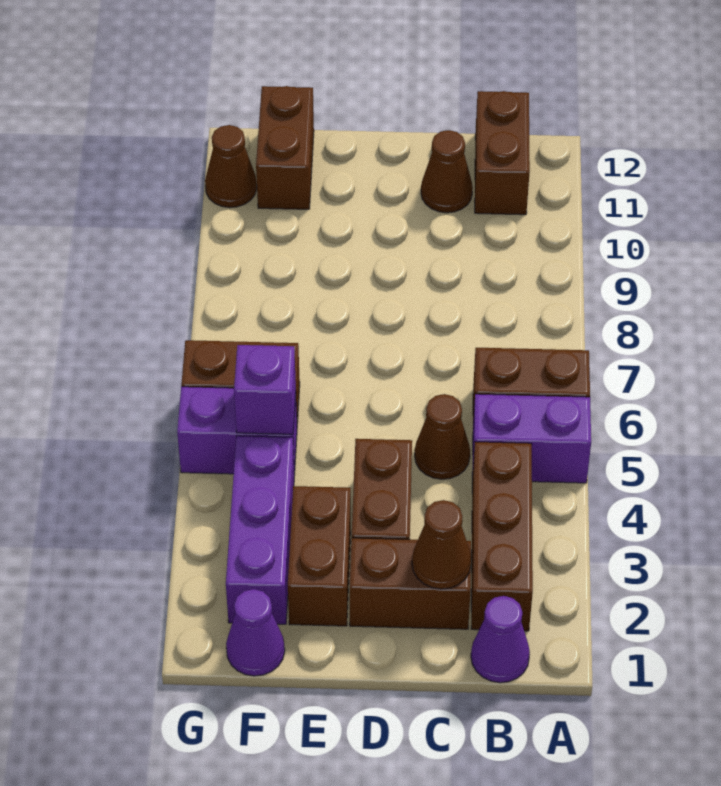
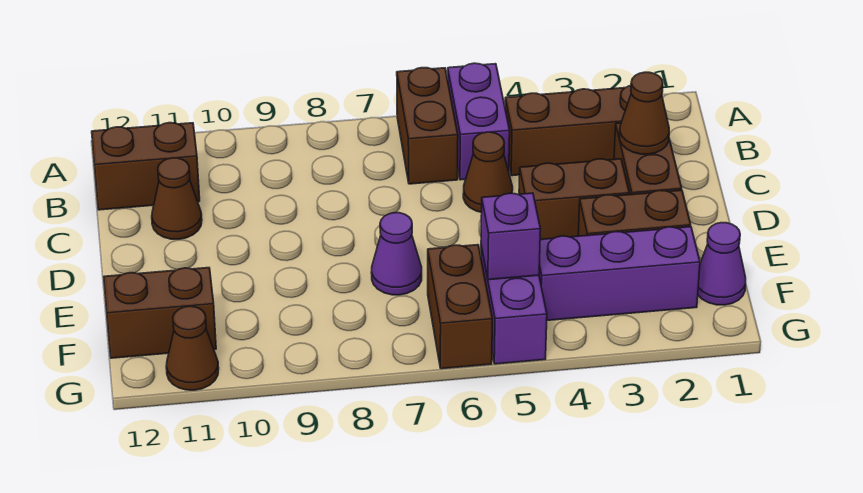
purple 1x1 cone [471,596,530,683] -> purple 1x1 cone moved to [371,213,422,295]

